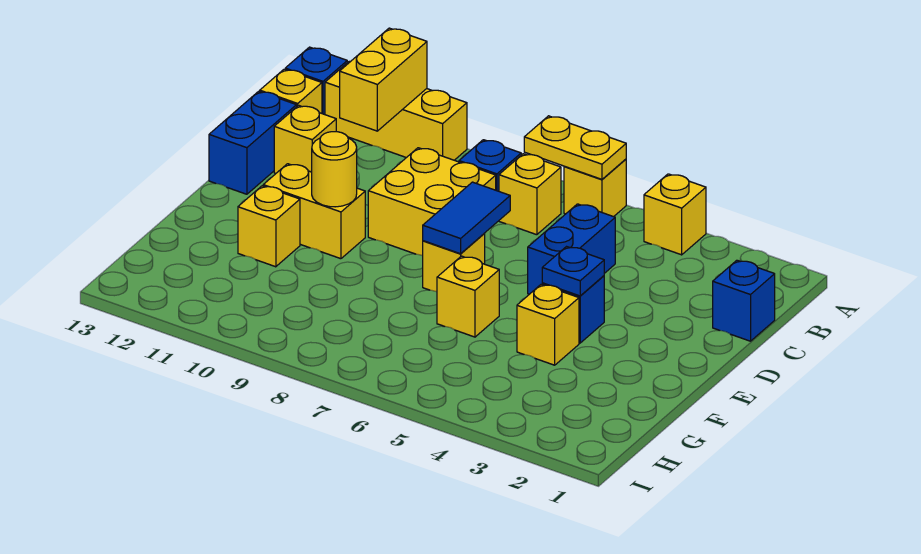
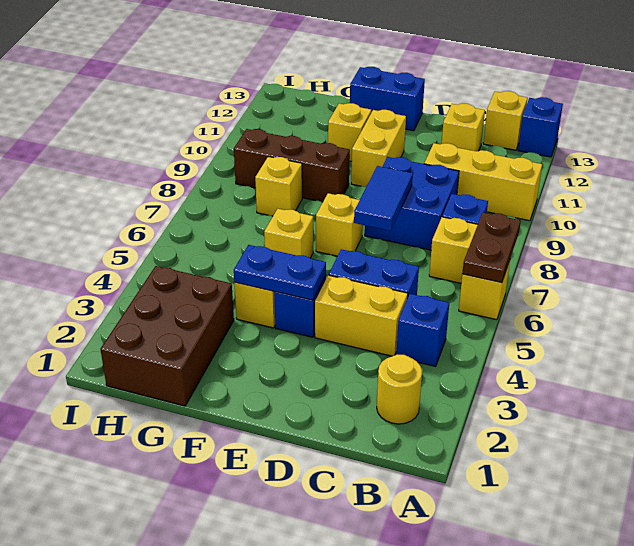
yellow 1x1 brick [644,174,706,255] -> yellow 1x1 brick moved to [255,157,302,216]
yellow 1x2 plate [524,116,626,179] -> brown 1x2 plate [462,213,521,283]
yellow 1x3 brick [325,61,467,160] -> yellow 1x3 brick turned to [424,143,542,221]
yellow 1x2 brick [340,28,427,131] -> yellow 1x2 brick moved to [315,275,408,356]
blue 1x1 brick [713,260,775,341] -> blue 1x1 brick moved to [396,294,449,367]
yellow 2x2 brick [368,148,496,256] -> blue 2x2 brick [365,157,459,250]
blue 1x2 brick [209,91,297,194] -> blue 1x2 brick moved to [350,67,425,131]
blue 1x2 tile [423,182,510,254] -> blue 1x2 tile turned to [354,166,413,231]
blue 1x1 plate [542,247,604,296] -> blue 1x2 plate [234,245,326,300]
yellow 1x1 round brick [312,132,357,207] -> yellow 1x1 round brick moved to [377,354,422,424]
none -> brown 1x3 brick [234,129,350,202]
none -> brown 2x3 brick [100,266,234,406]

